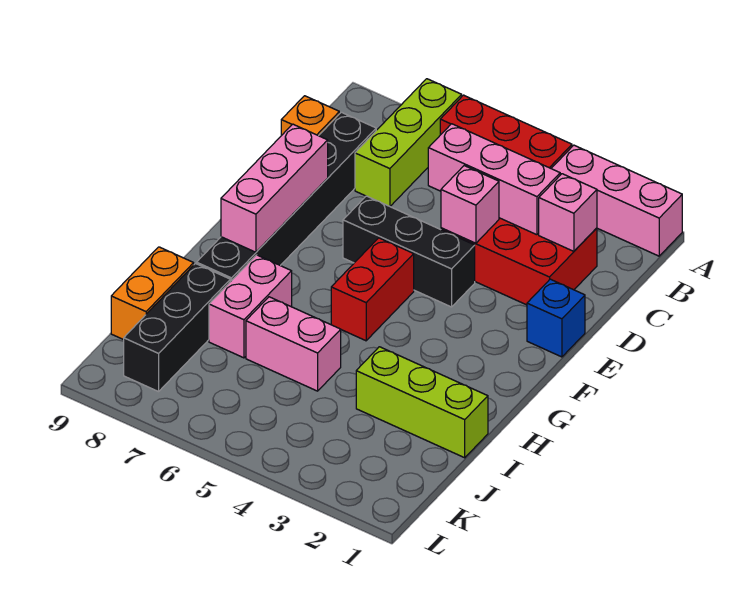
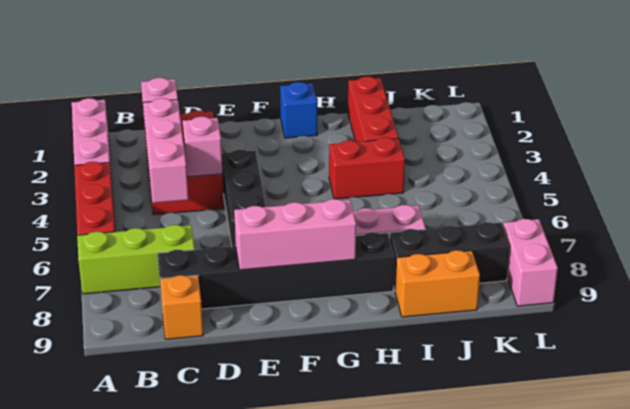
blue 1x1 brick [527,279,585,357] -> blue 1x1 brick moved to [280,82,317,138]
red 1x2 brick [331,238,414,341] -> red 1x2 brick moved to [329,137,405,199]
lime 1x3 brick [356,347,488,458] -> red 1x3 brick [348,77,399,142]
pink 1x2 brick [246,297,341,391] -> pink 1x2 brick moved to [503,219,558,306]

